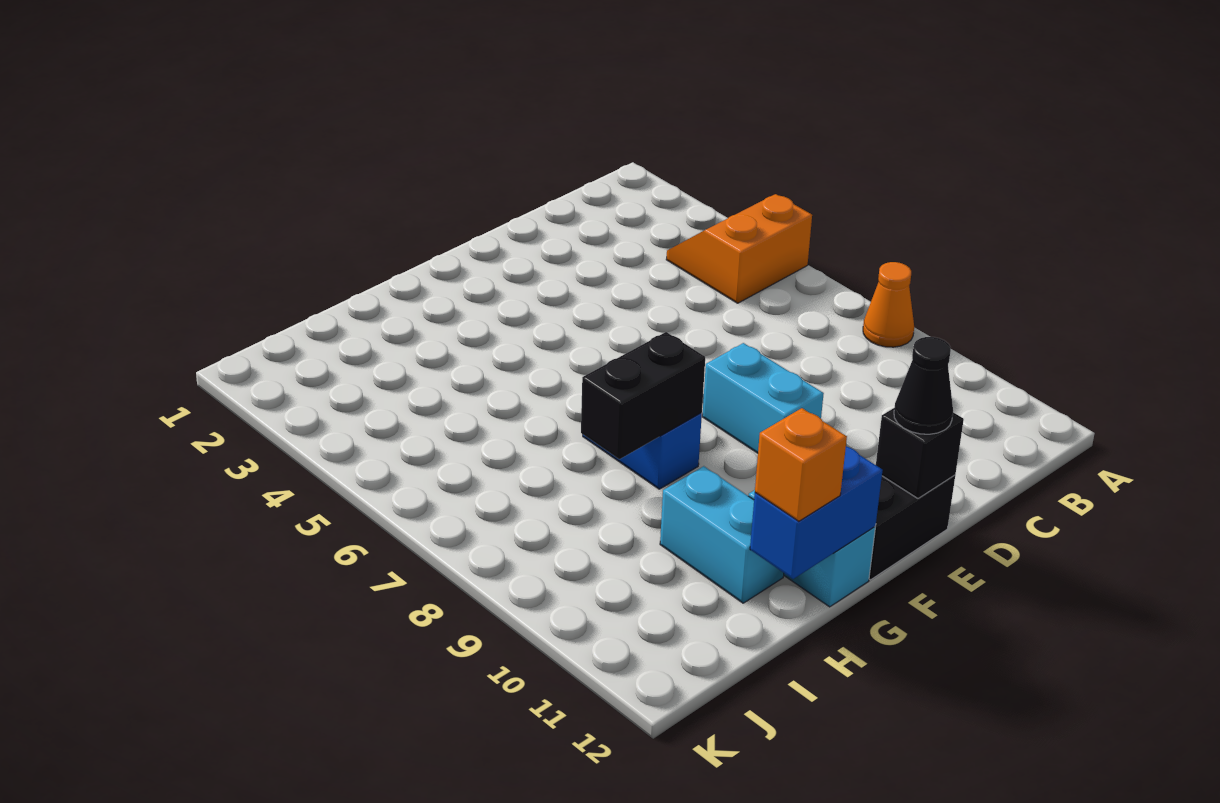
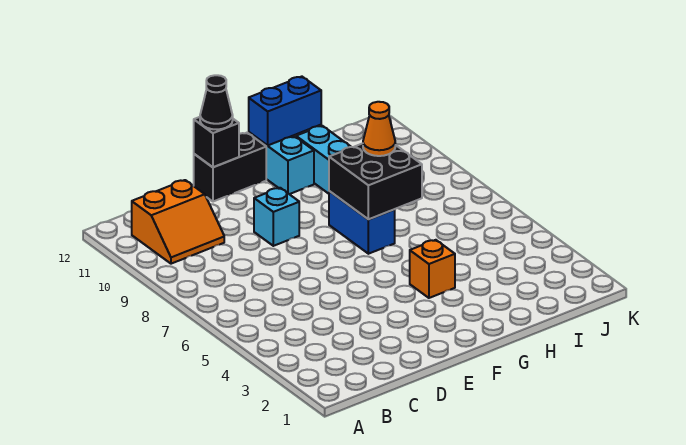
orange 2x2 slope [666,194,812,303] -> orange 2x2 slope moved to [132,180,224,264]
orange 1x1 cone [863,262,914,347] -> orange 1x1 cone moved to [363,102,395,156]
cyan 1x2 brick [702,343,824,453] -> cyan 1x1 brick [254,188,299,246]
black 1x2 brick [581,332,705,459] -> black 2x2 brick [329,143,422,219]
orange 1x1 brick [755,408,847,521] -> orange 1x1 brick moved to [410,240,455,298]

